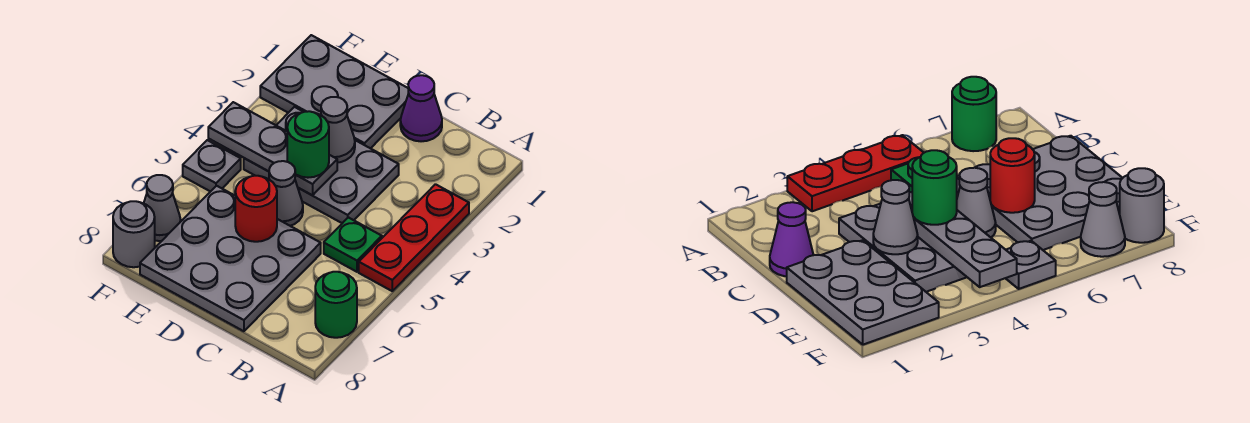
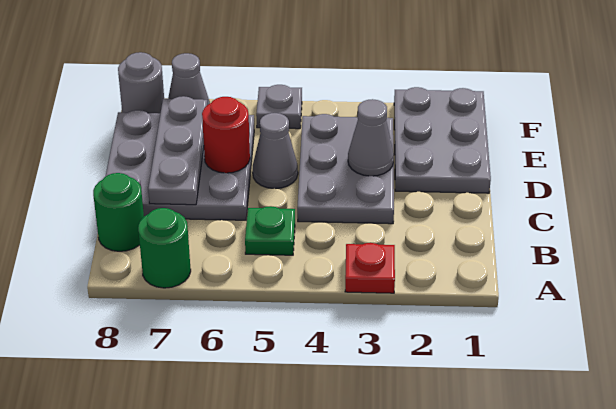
red 1x3 plate [359,184,469,291] -> red 1x1 plate [345,243,395,293]
purple 1x1 cone [400,75,442,141] -> none
grey 1x3 plate [208,102,337,195] -> grey 1x3 plate moved to [148,96,207,205]
green 1x1 round brick [287,111,329,178] -> green 1x1 round brick moved to [93,173,144,251]

